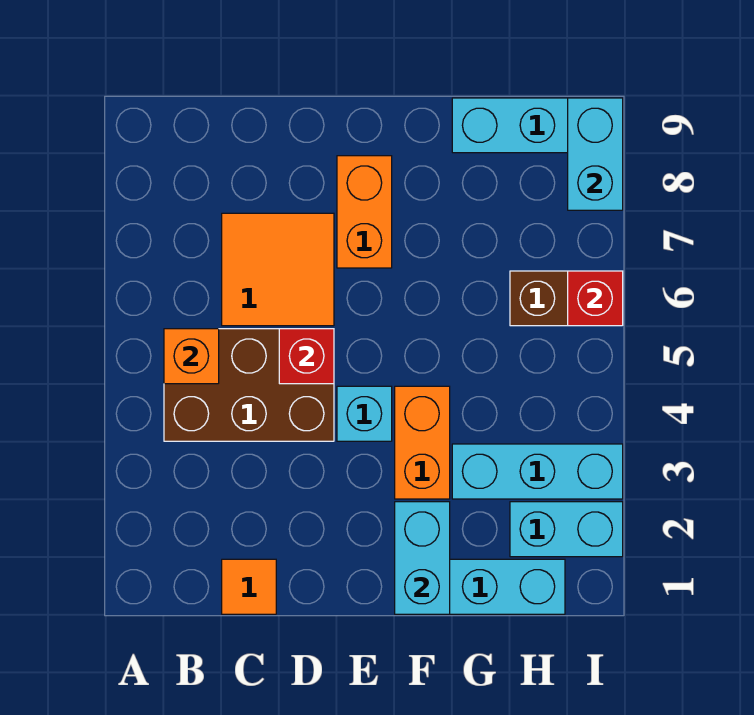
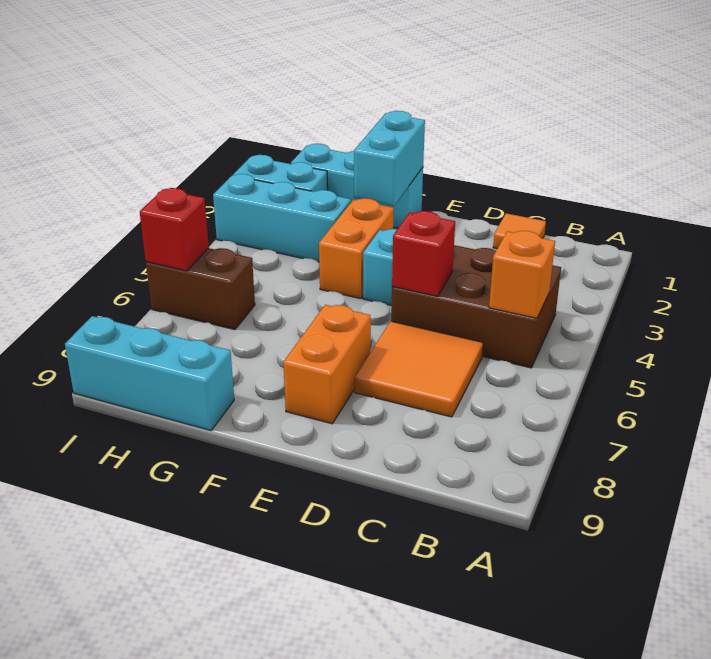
cyan 1x2 brick [568,98,623,210] -> none

